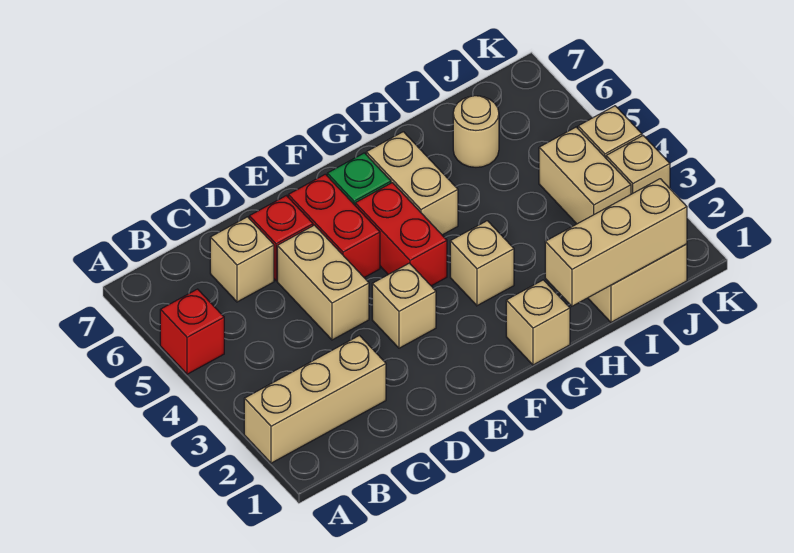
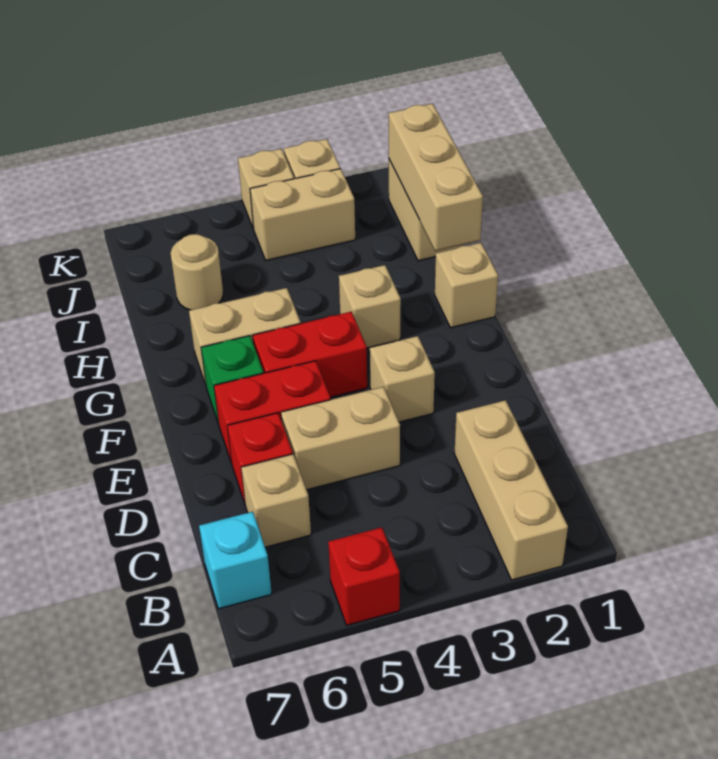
none -> cyan 1x1 brick [199,512,272,609]

